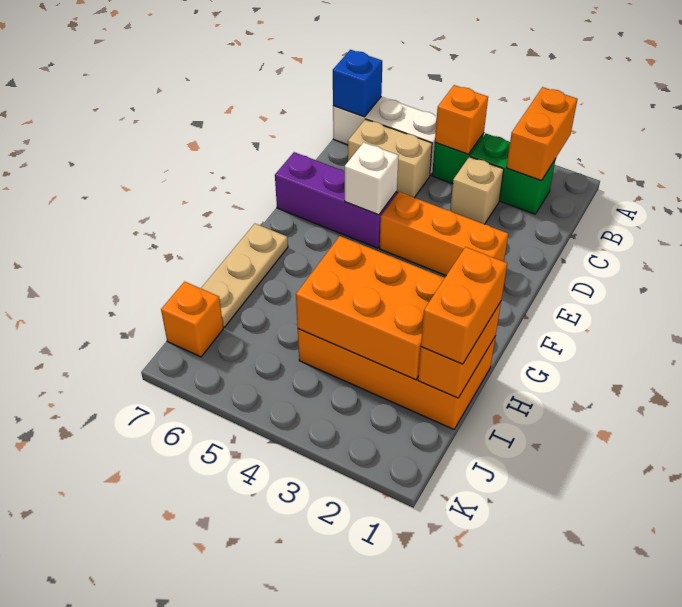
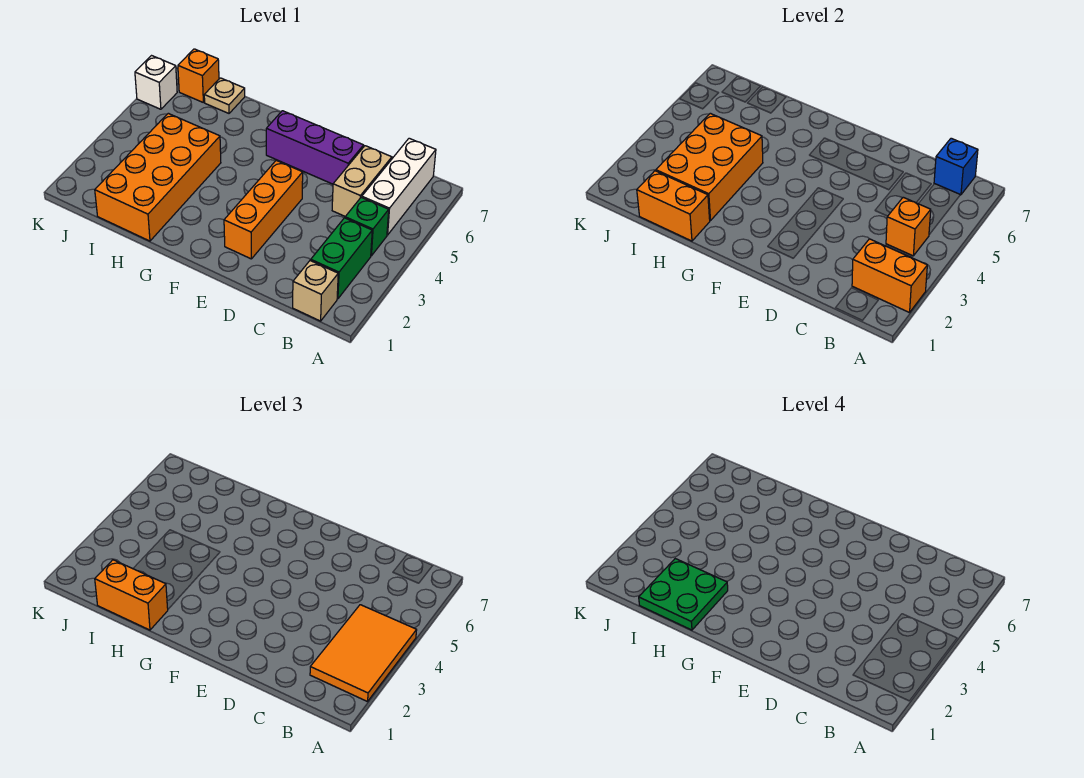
none -> orange 2x3 tile [310,605,417,702]
tan 1x1 brick [450,157,504,224] -> tan 1x1 brick moved to [293,260,338,321]
purple 1x3 brick [275,152,397,248] -> purple 1x3 brick turned to [266,111,364,184]
white 1x1 brick [345,142,399,215] -> white 1x1 brick moved to [135,56,177,109]
tan 1x3 plate [201,224,288,327] -> tan 1x1 plate [204,78,245,113]
none -> green 2x2 plate [639,559,728,630]

